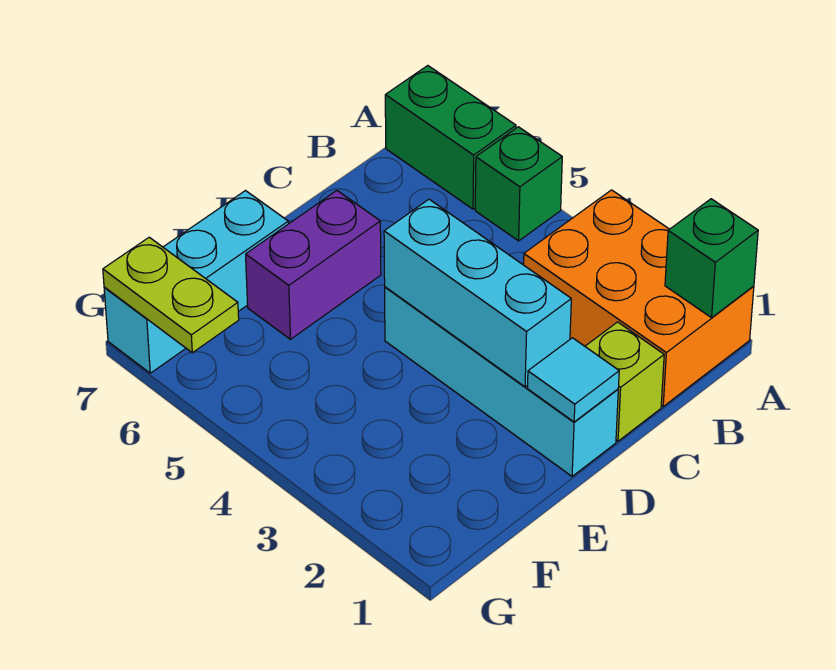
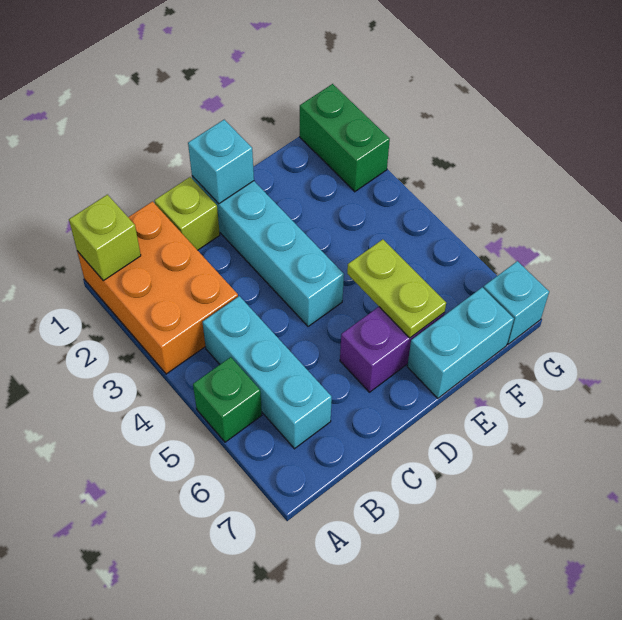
green 1x1 brick [665,199,758,318] -> lime 1x1 brick [69,195,141,281]
green 1x2 brick [385,66,516,209] -> green 1x2 brick moved to [300,84,390,192]
cyan 1x1 tile [528,338,619,422] -> cyan 1x1 brick [188,120,254,204]
cyan 1x3 brick [384,199,571,387] -> cyan 1x3 brick moved to [203,296,332,449]
lime 1x2 plate [103,237,239,353] -> lime 1x2 plate moved to [347,239,446,338]

